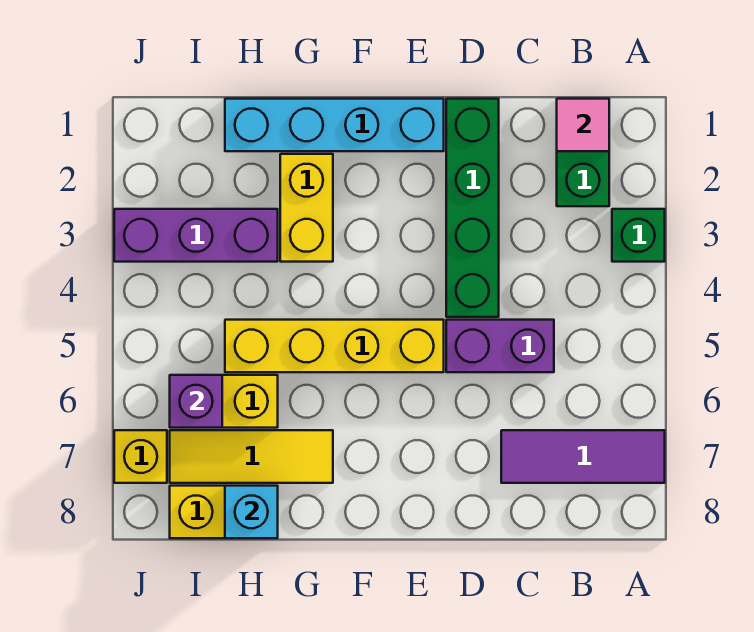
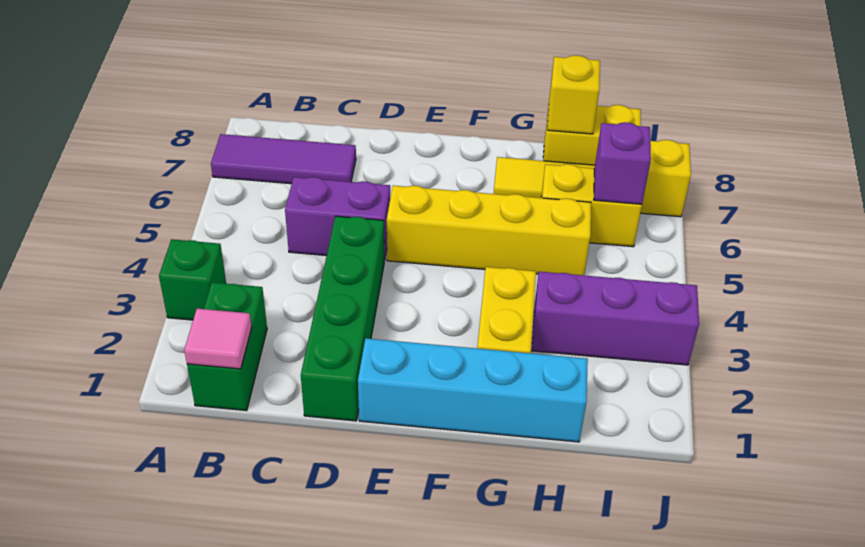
cyan 1x1 brick [225,486,278,538] -> yellow 1x1 brick [547,55,600,134]

